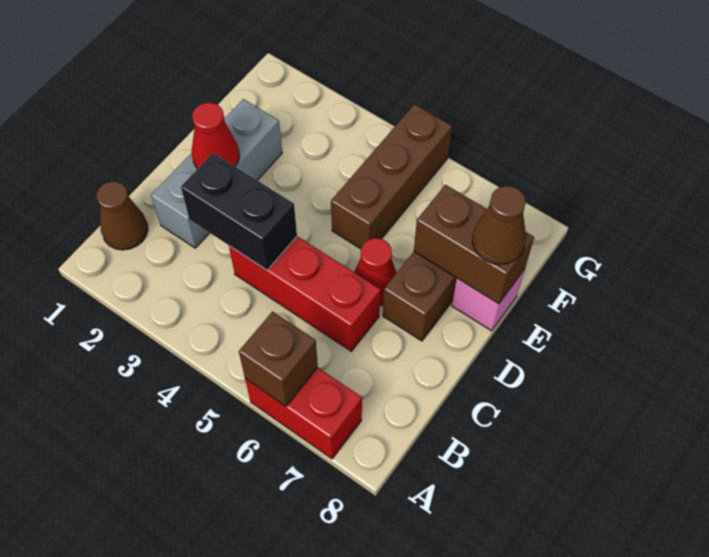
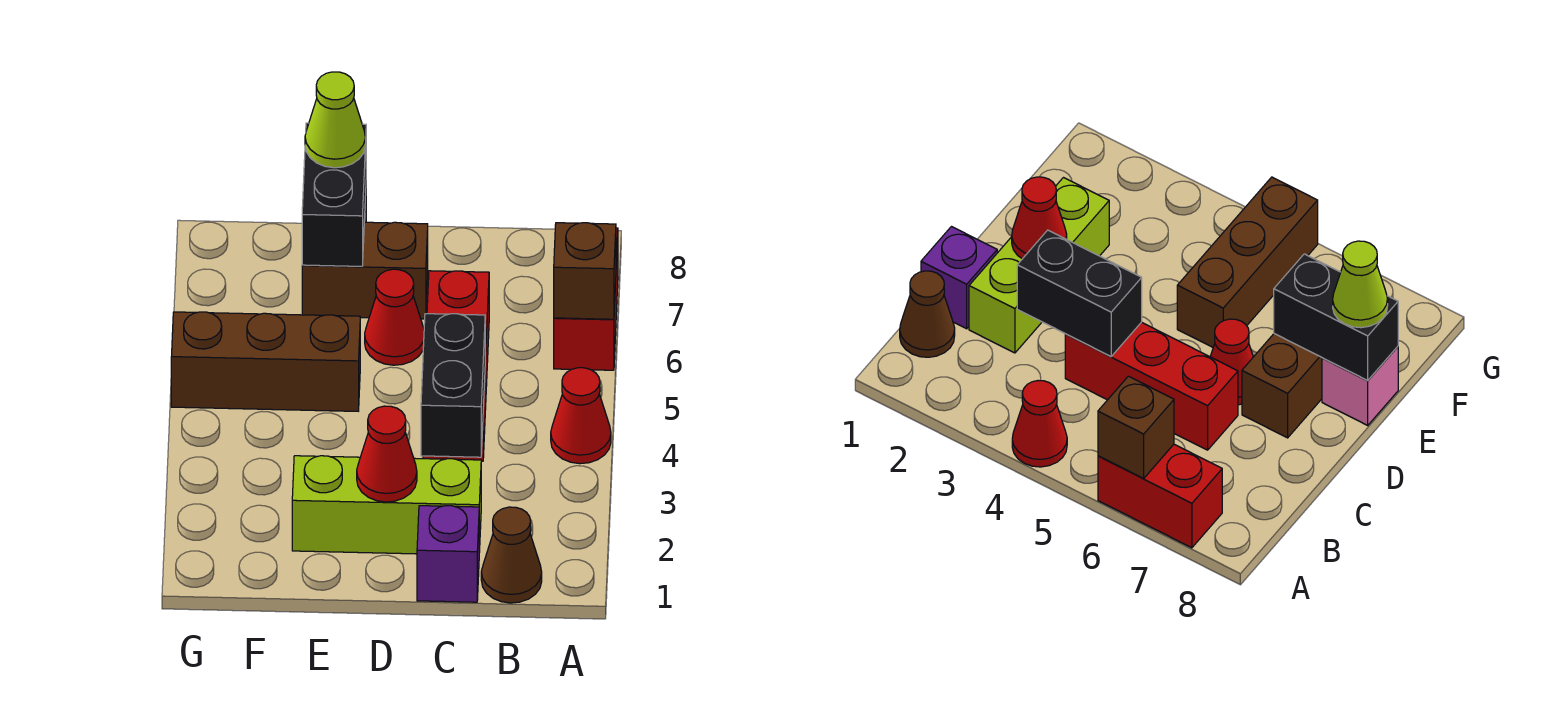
none -> red 1x1 cone [551,368,611,464]
none -> purple 1x1 brick [417,506,479,602]
grey 1x3 brick [151,99,282,248] -> lime 1x3 brick [292,456,481,554]
brown 1x2 brick [414,185,534,304] -> black 1x2 brick [302,123,366,266]
brown 1x1 cone [472,186,526,265] -> lime 1x1 cone [305,72,365,168]

